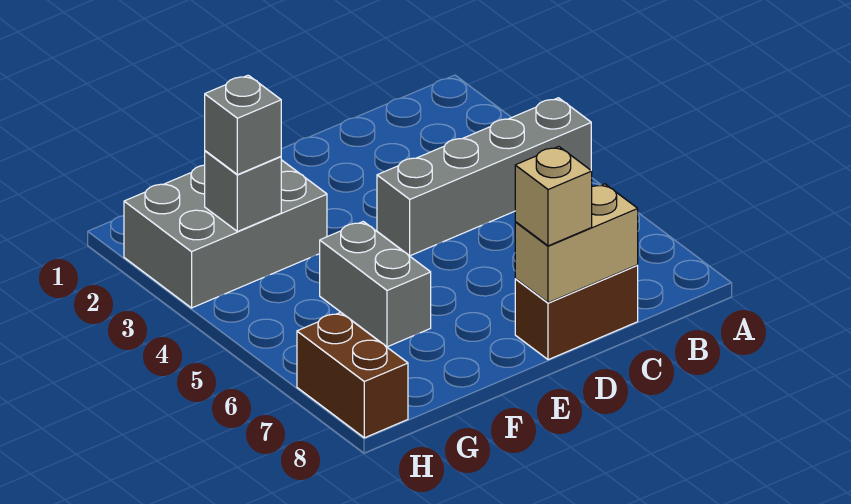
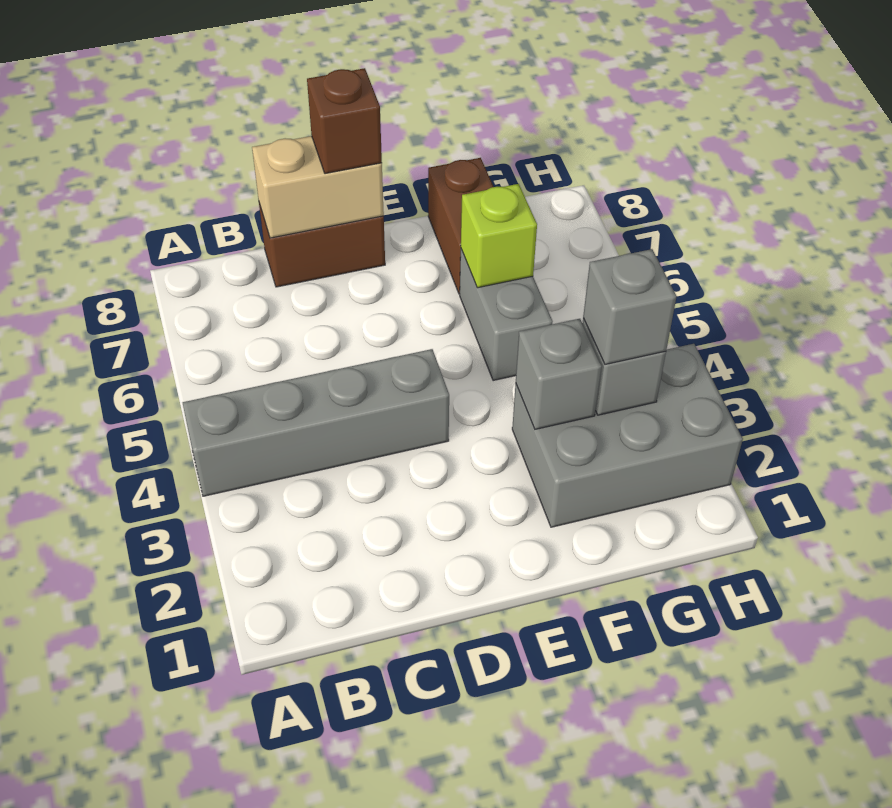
tan 1x1 brick [515,147,592,246] -> brown 1x1 brick [307,68,382,174]
none -> grey 1x1 brick [516,319,602,429]
none -> lime 1x1 brick [461,184,537,288]
brown 1x2 brick [297,312,408,438] -> brown 1x2 brick moved to [428,158,493,294]

